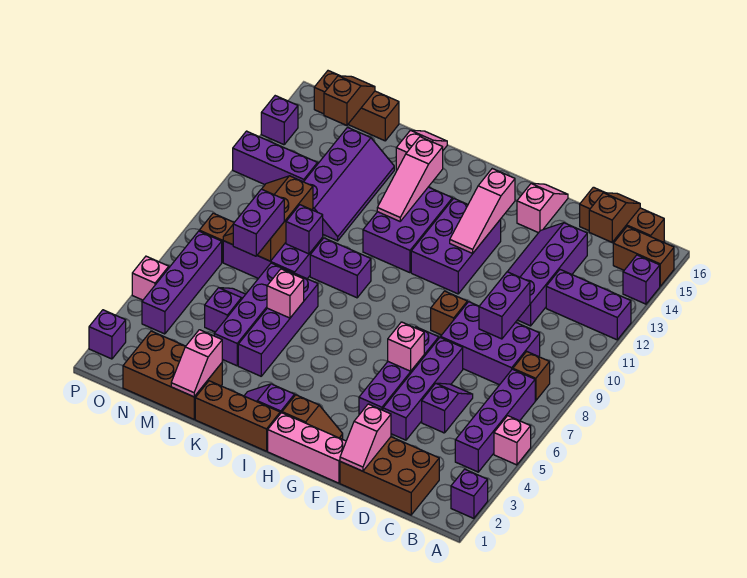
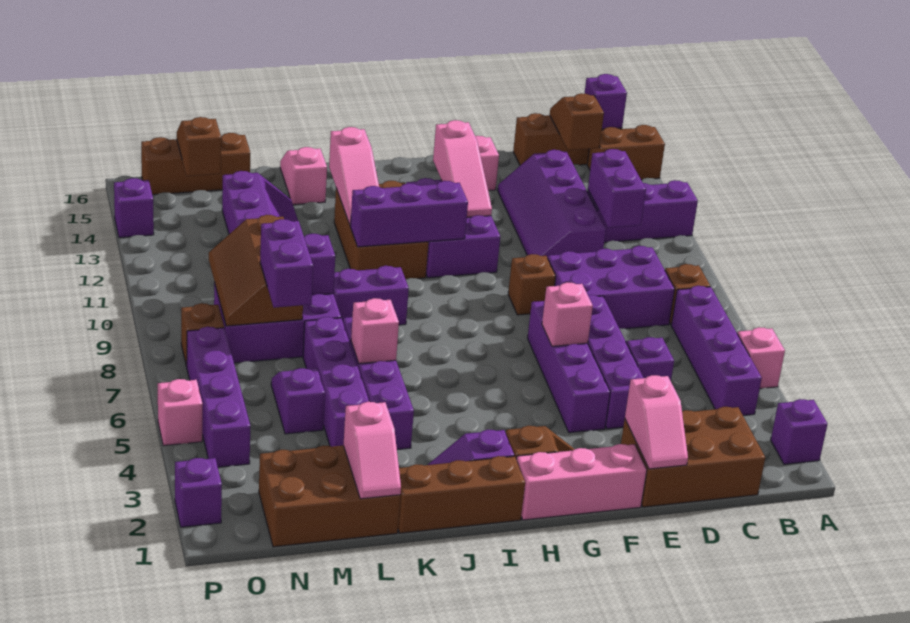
purple 1x1 brick [623,255,660,304] -> purple 1x1 brick moved to [584,74,627,129]
purple 1x2 brick [479,272,530,339] -> purple 1x2 brick moved to [588,149,646,228]
purple 2x3 brick [363,187,452,273] -> brown 2x3 brick [334,181,429,279]
purple 1x3 brick [233,131,318,185] -> purple 1x3 brick moved to [350,181,468,247]

